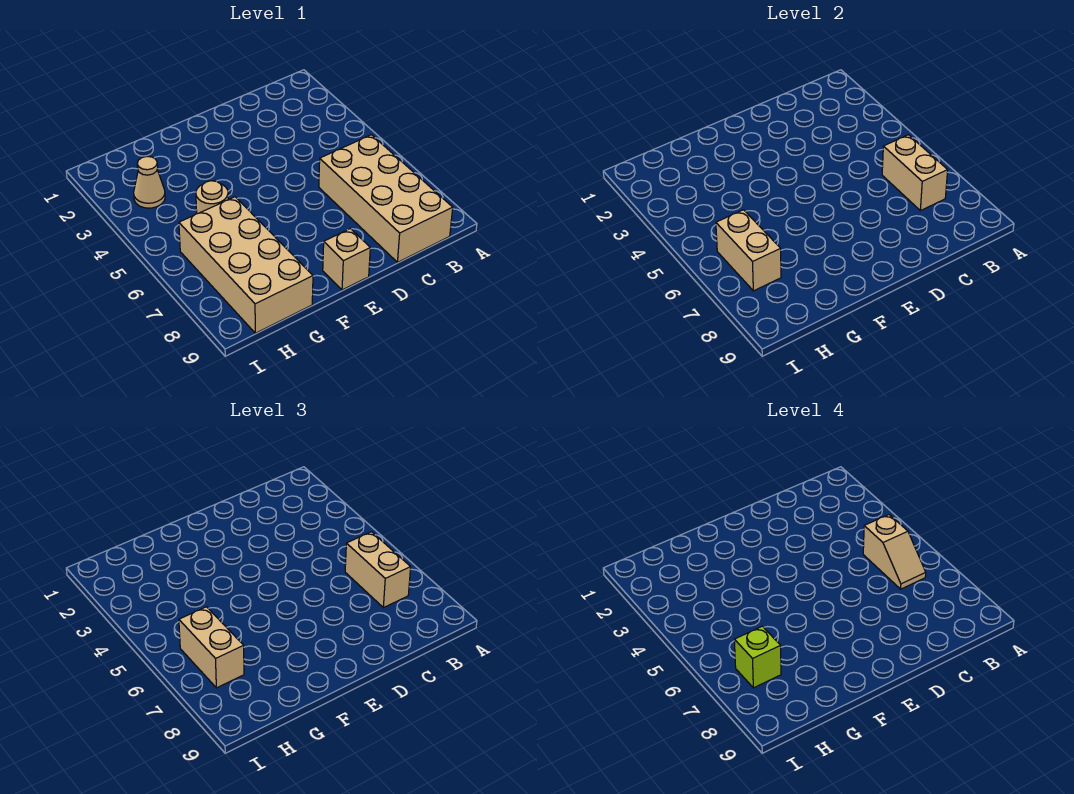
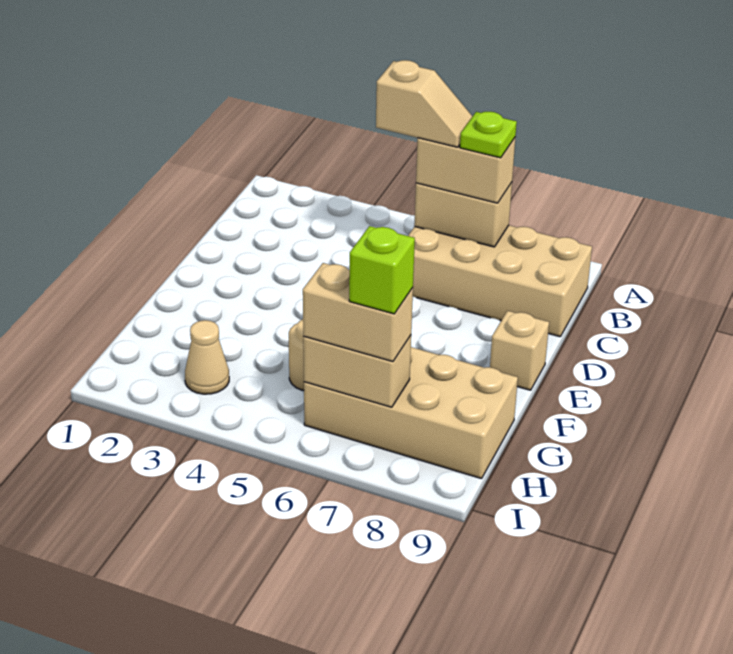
none -> lime 1x1 plate [460,112,517,158]

